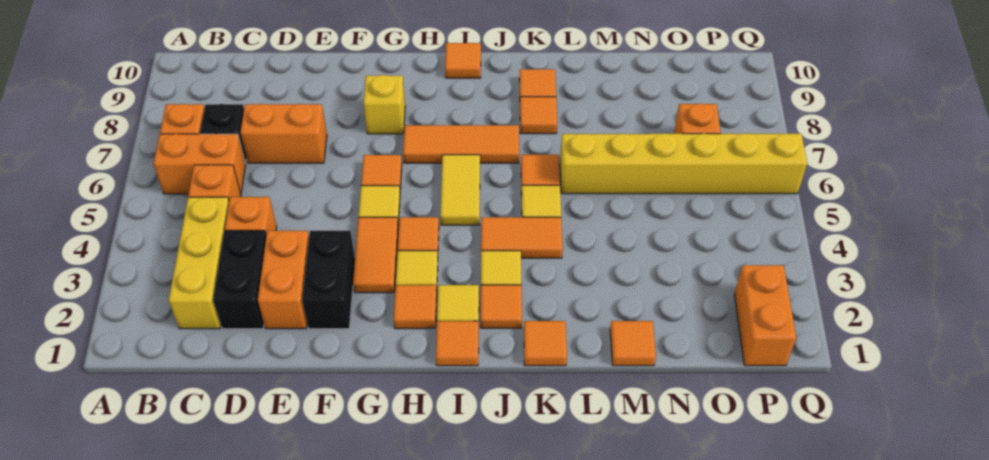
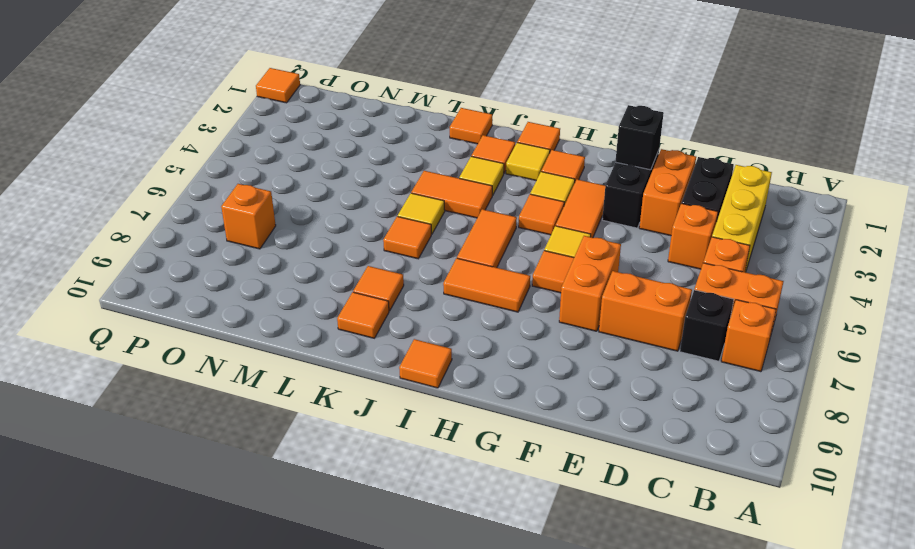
none -> black 1x1 brick [615,105,664,170]
yellow 1x1 brick [363,75,405,134] -> none
orange 1x3 tile [403,125,519,163] -> orange 1x2 tile [443,258,530,312]
yellow 1x2 tile [440,155,480,225] -> orange 1x2 tile [457,209,517,268]
yellow 1x6 brick [560,133,807,194] -> none
orange 1x1 tile [610,321,656,366] -> orange 1x1 tile moved to [256,68,300,103]
orange 1x2 brick [734,265,796,366] -> orange 1x2 brick moved to [559,236,621,331]

